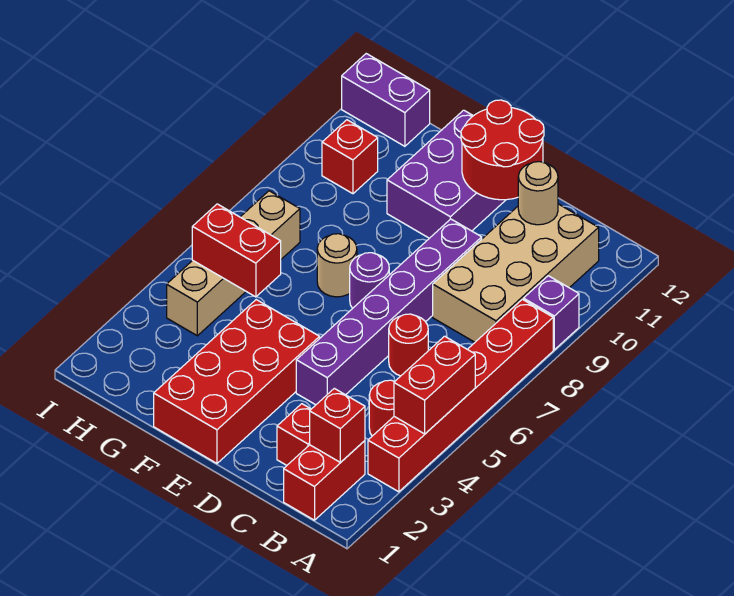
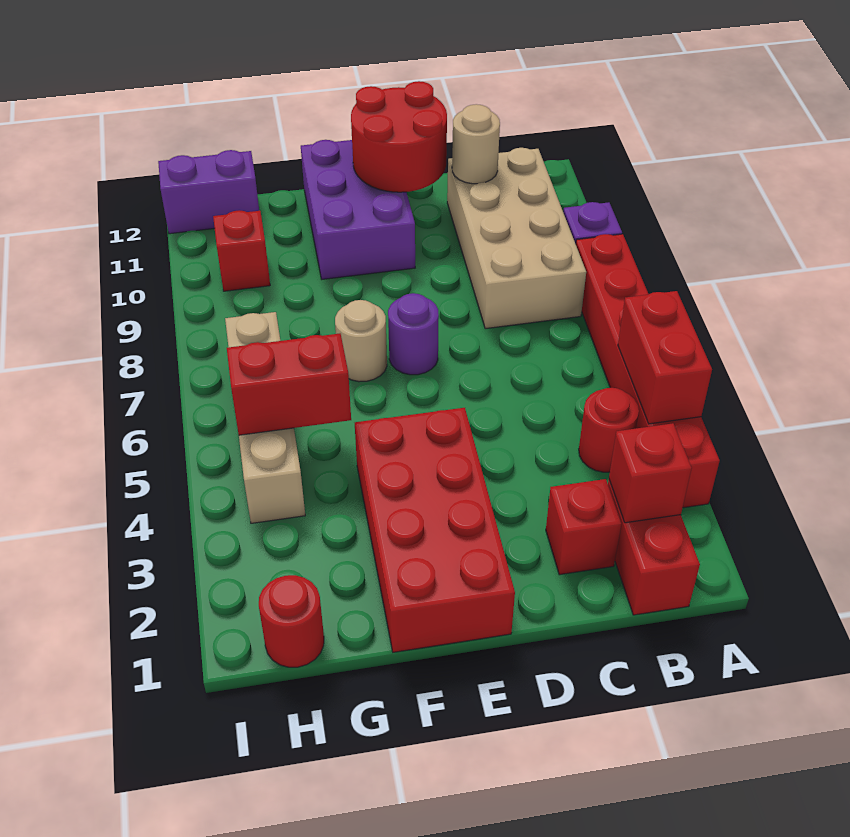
red 1x1 round brick [389,314,428,376] -> red 1x1 round brick moved to [259,575,324,667]
purple 1x6 brick [296,219,482,405] -> none

